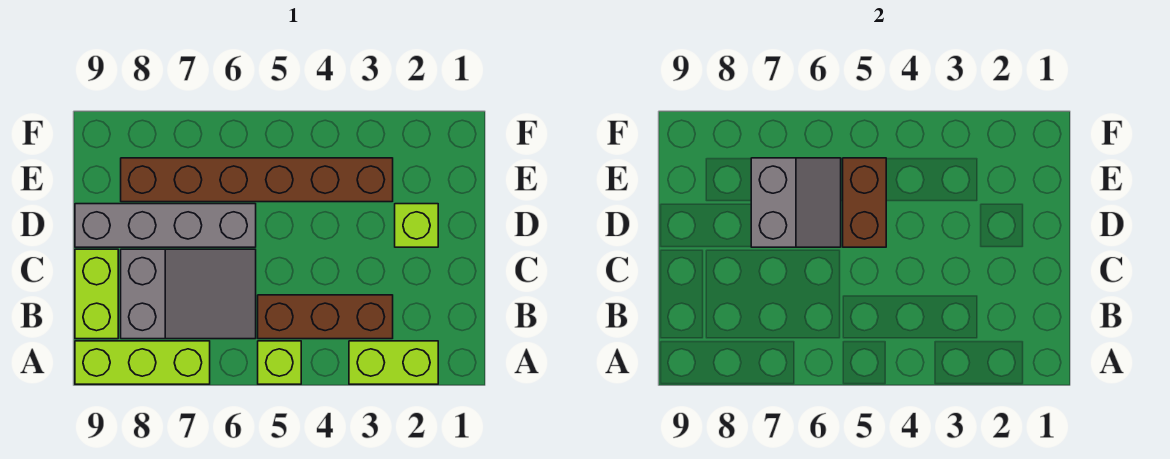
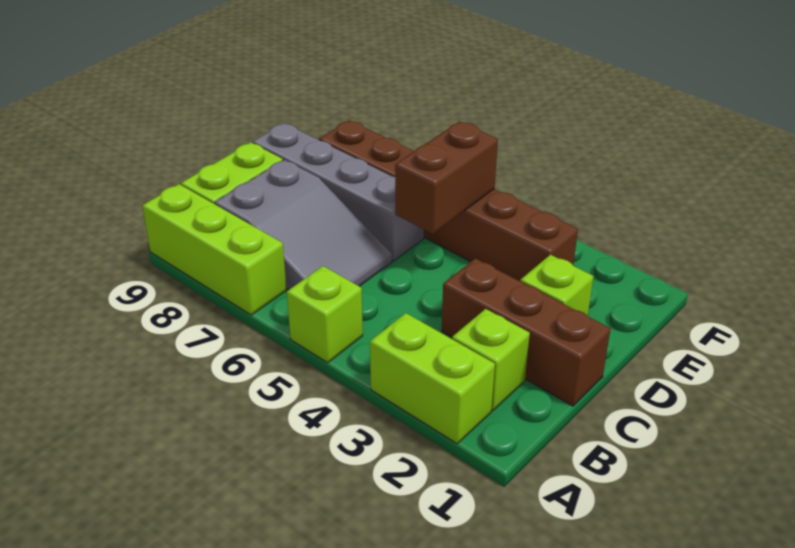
none -> lime 1x1 brick [452,309,530,411]
brown 1x3 brick [258,295,393,339] -> brown 1x3 brick moved to [442,258,611,406]
grey 2x2 slope [751,158,841,247] -> none

